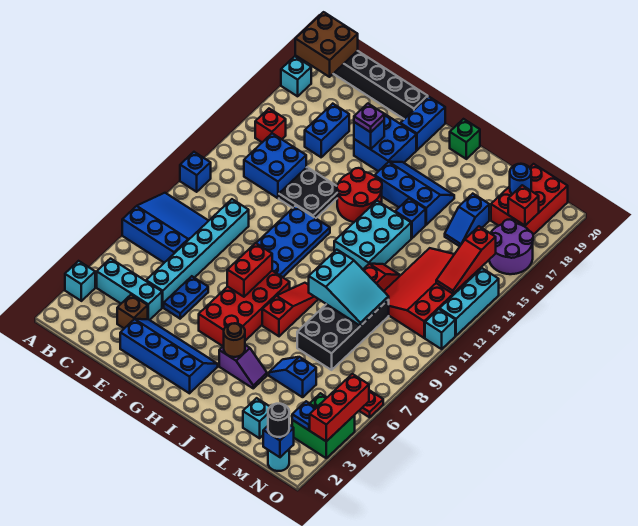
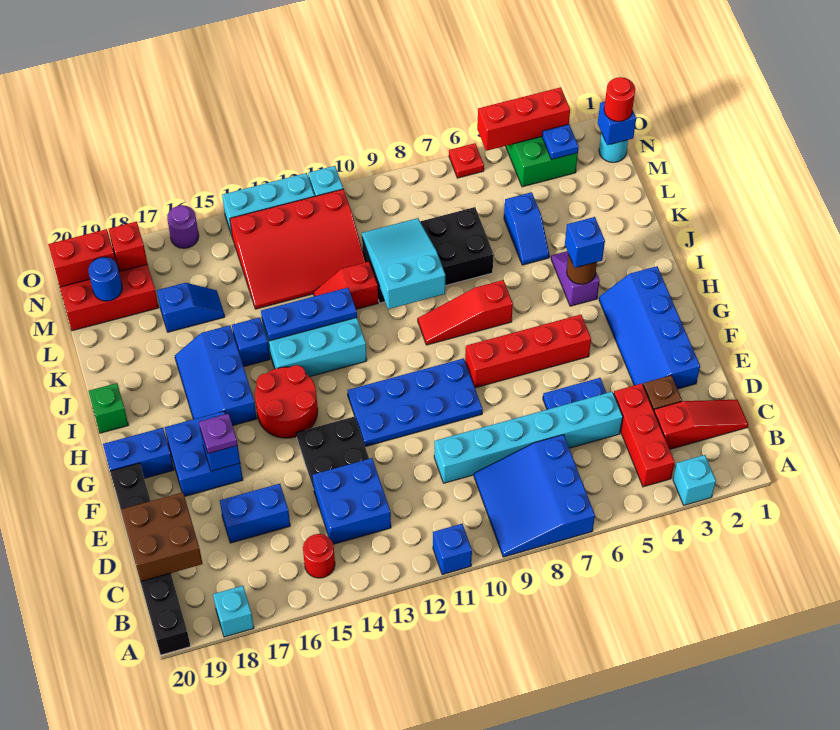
brown 2x2 brick [295,12,358,77] -> brown 2x2 brick moved to [121,492,203,582]
cyan 1x3 brick [97,259,162,320] -> red 1x3 brick [614,383,675,487]
red 1x1 brick [255,109,286,142] -> red 1x1 round brick [303,534,335,578]
red 2x4 brick [199,271,290,346] -> red 1x4 brick [465,315,591,388]
red 1x2 brick [227,243,272,297] -> red 1x2 brick moved to [48,229,116,287]
none -> blue 1x1 brick [565,217,605,268]
none -> blue 1x3 plate [261,288,357,341]
cyan 1x1 brick [243,398,270,438] -> none
black 1x1 round brick [268,404,289,437] -> red 1x1 round brick [604,77,635,122]
red 1x3 slope [436,226,496,294] -> red 1x3 slope moved to [654,400,748,449]
purple 2x2 round brick [489,220,533,274] -> purple 1x1 round brick [167,205,199,248]

